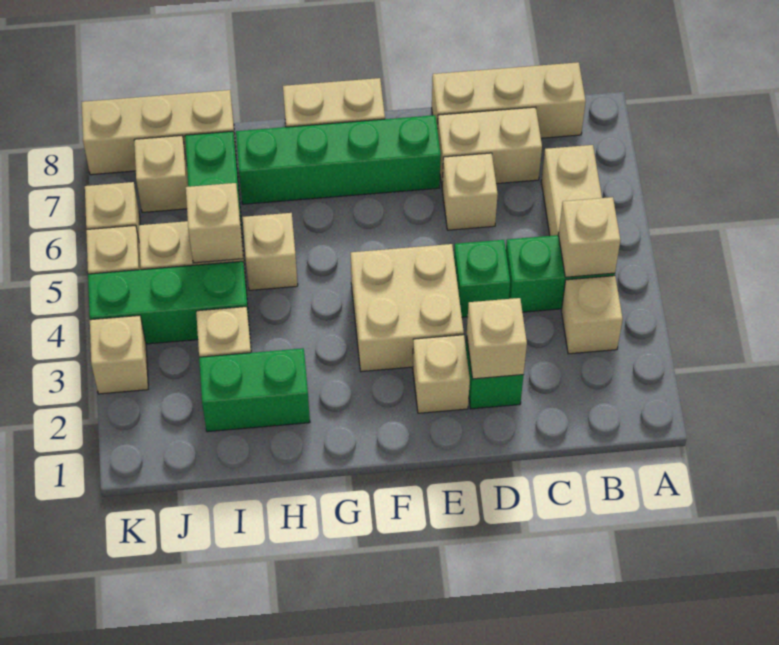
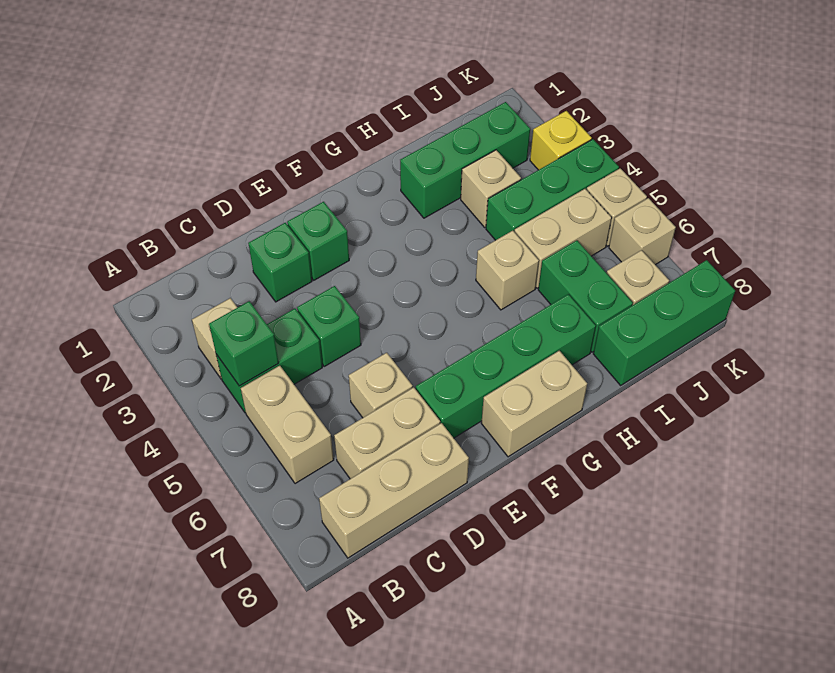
tan 1x1 brick [559,197,620,277] -> green 1x1 brick [209,301,279,386]
tan 1x1 brick [467,298,527,379] -> none
tan 1x1 brick [413,335,470,413] -> green 1x1 brick [287,202,349,280]
tan 2x2 brick [351,244,464,372] -> none
green 1x2 brick [199,348,310,432] -> green 1x3 brick [400,102,530,218]
tan 1x1 brick [186,183,243,263] -> none
tan 1x3 brick [82,90,236,175] -> green 1x3 brick [593,260,735,385]
tan 1x1 brick [90,316,148,394] -> yellow 1x1 brick [530,111,592,170]

